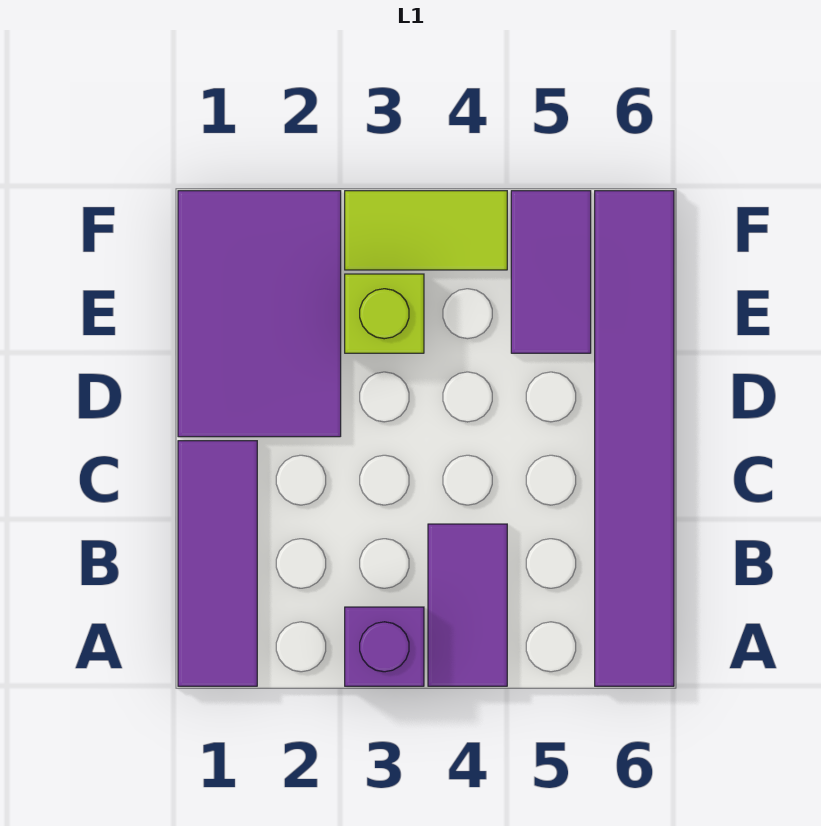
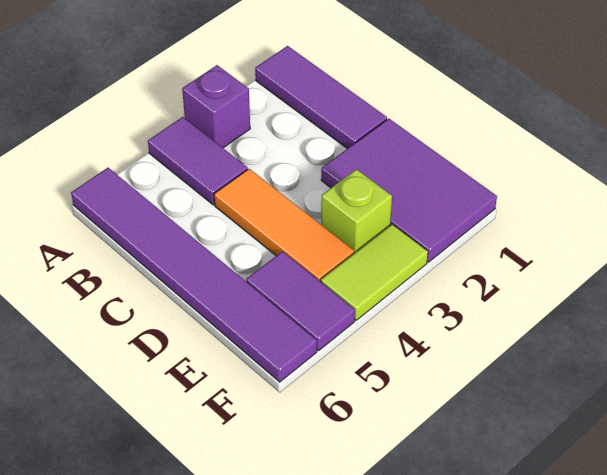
none -> orange 1x3 tile [214,169,354,282]

